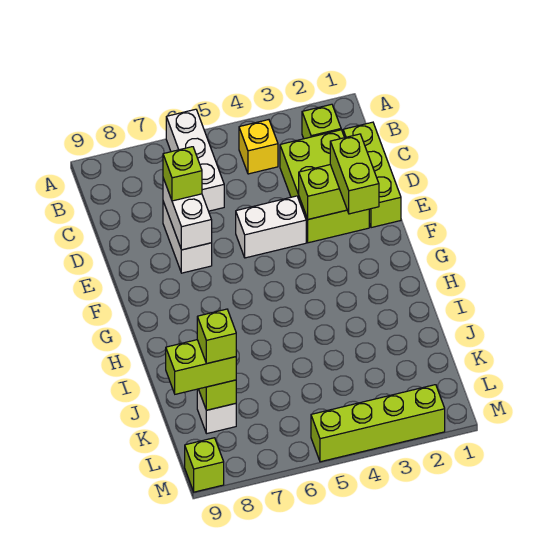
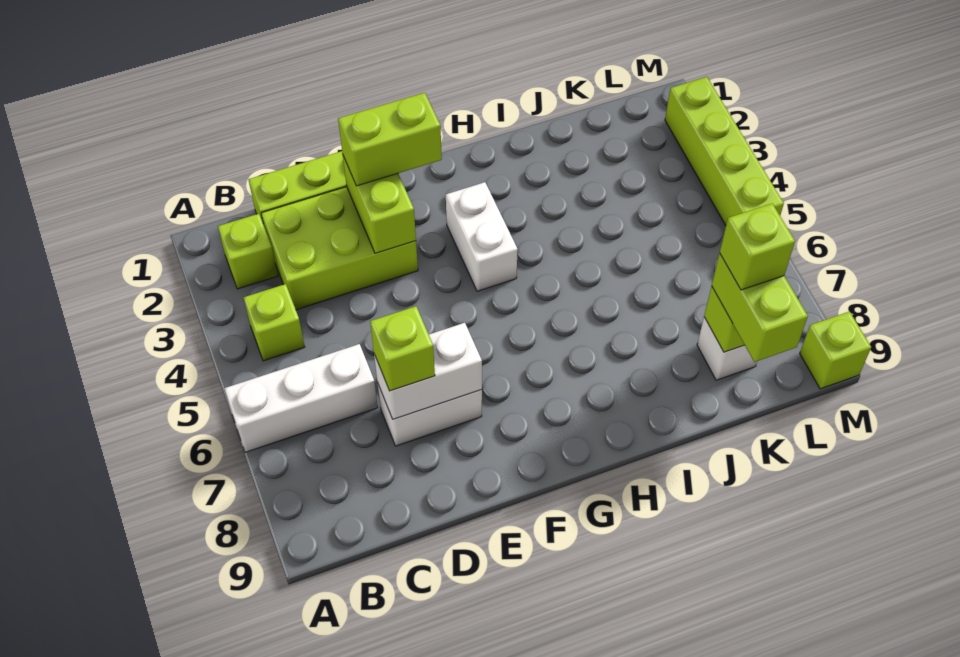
yellow 1x1 brick [239,120,278,174] -> lime 1x1 brick [244,284,305,361]
white 1x2 brick [236,196,306,258] -> white 1x2 brick moved to [446,182,518,291]

